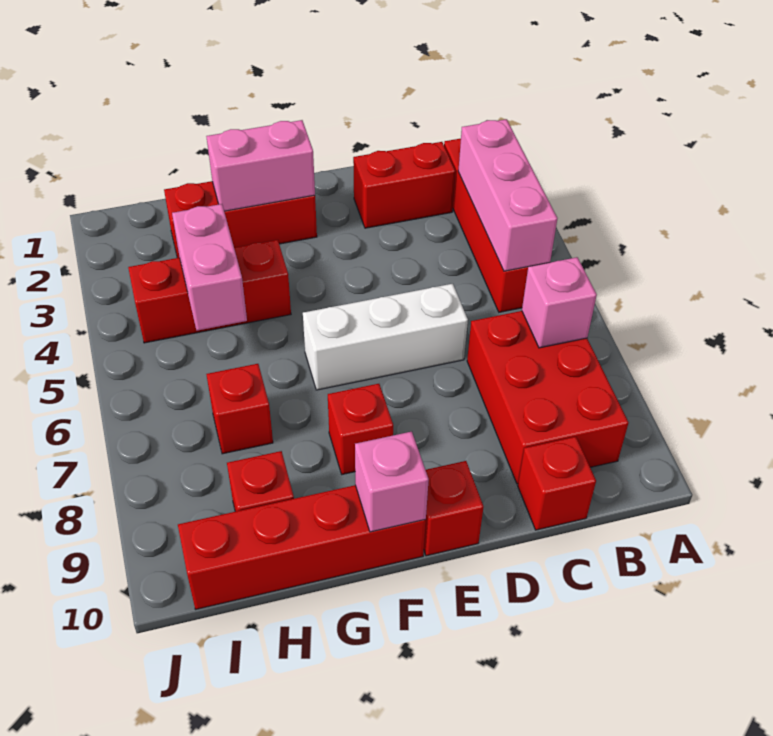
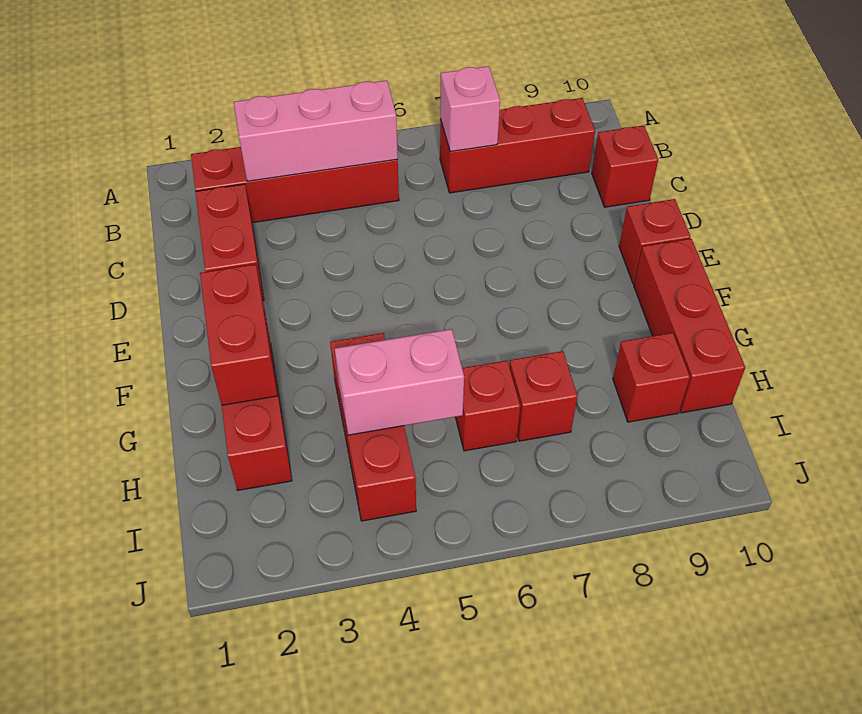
red 2x3 brick [467,311,628,484] -> red 1x3 brick [440,98,595,193]
white 1x3 brick [303,284,468,390] -> none
pink 1x2 brick [206,120,315,211] -> red 1x2 brick [200,264,277,405]
red 1x1 brick [328,384,393,474] -> red 1x1 brick moved to [456,361,520,451]
red 1x4 brick [178,485,426,609] -> red 1x3 brick [634,239,745,413]
pink 1x1 brick [355,432,429,532] -> none

